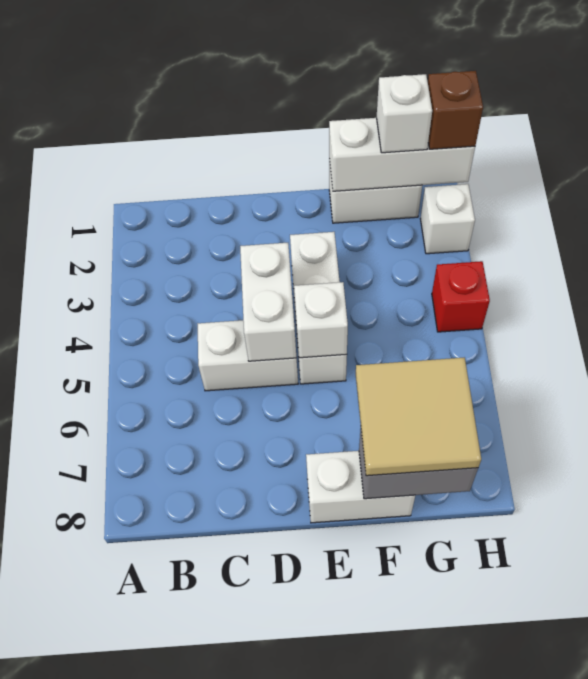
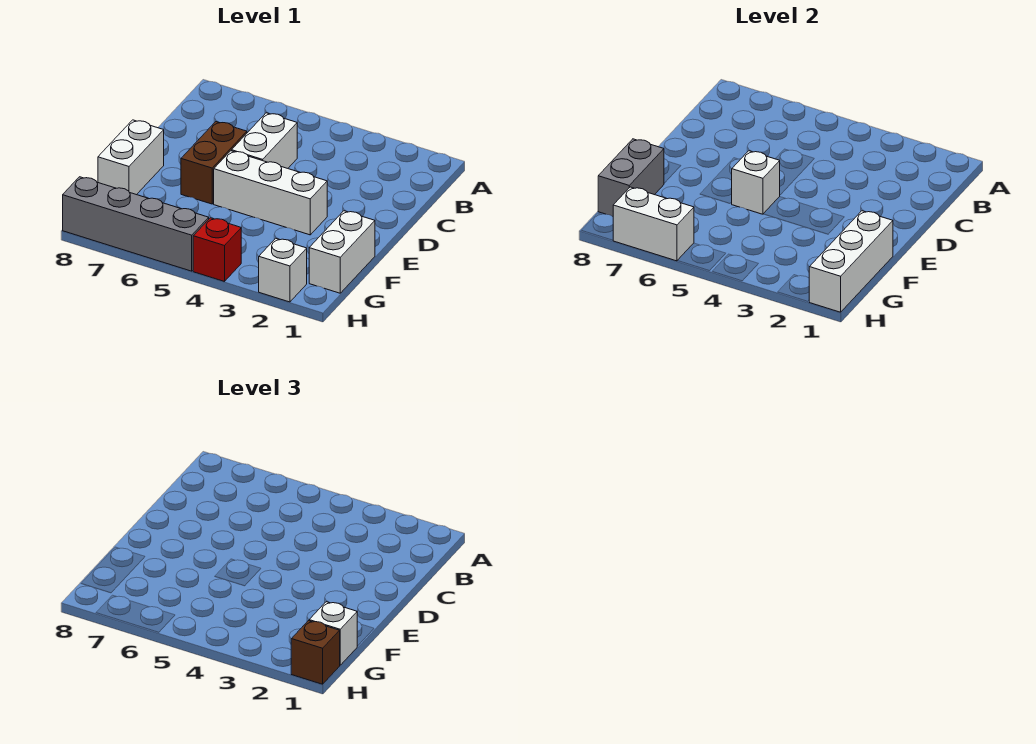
white 1x2 brick [240,243,296,361] -> white 1x2 brick moved to [613,187,694,261]
none -> brown 1x2 brick [181,122,247,204]
tan 2x2 tile [356,358,481,476] -> none
none -> grey 1x4 brick [63,177,209,271]

